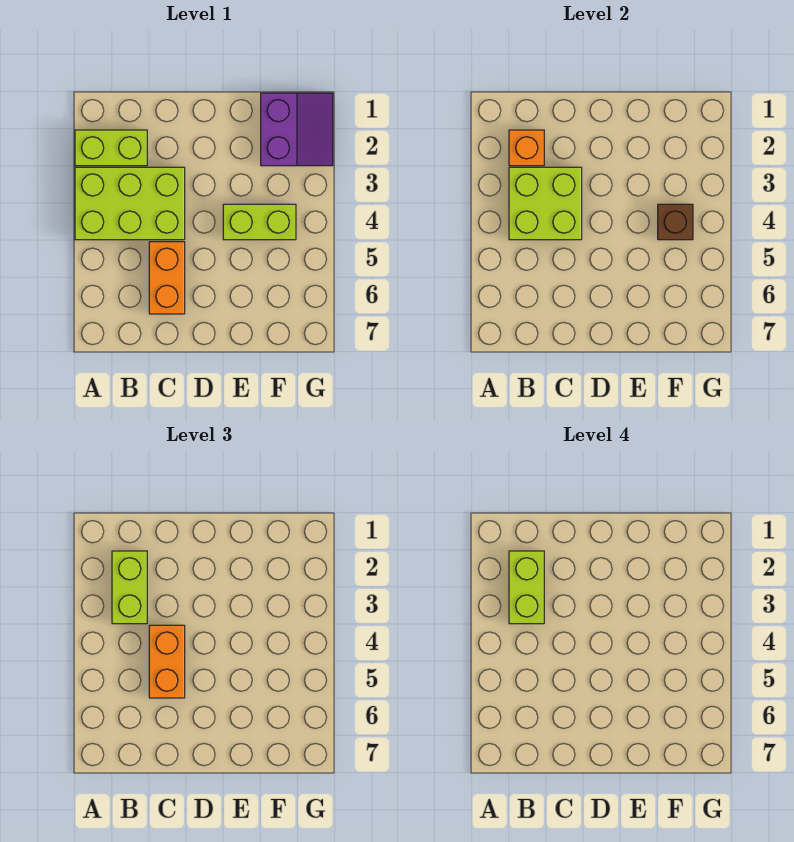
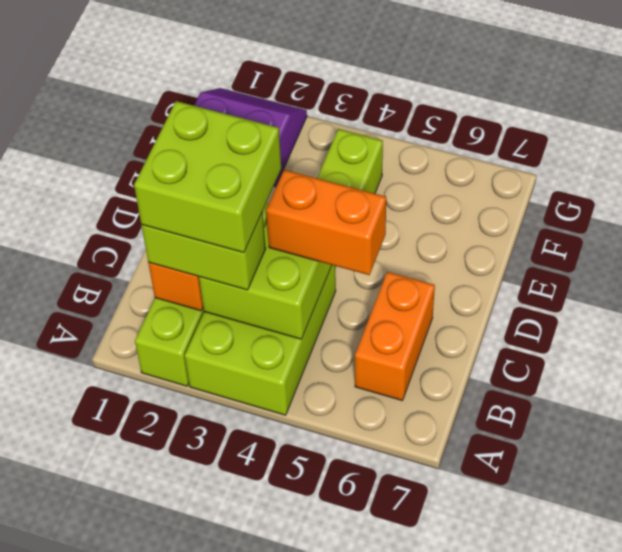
lime 1x2 brick [509,551,544,624] -> lime 2x2 brick [134,101,281,253]
orange 1x2 brick [149,242,185,314] -> orange 1x2 brick turned to [355,272,435,401]
brown 1x1 brick [658,204,693,240] -> none

